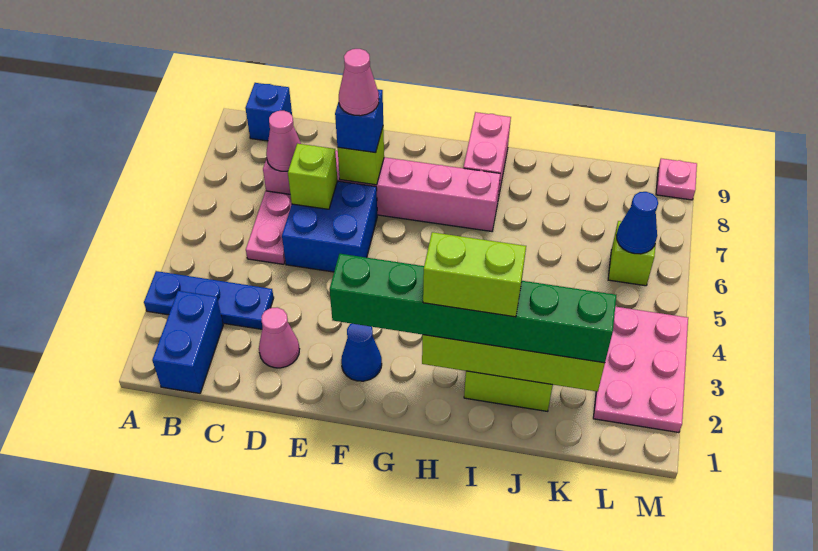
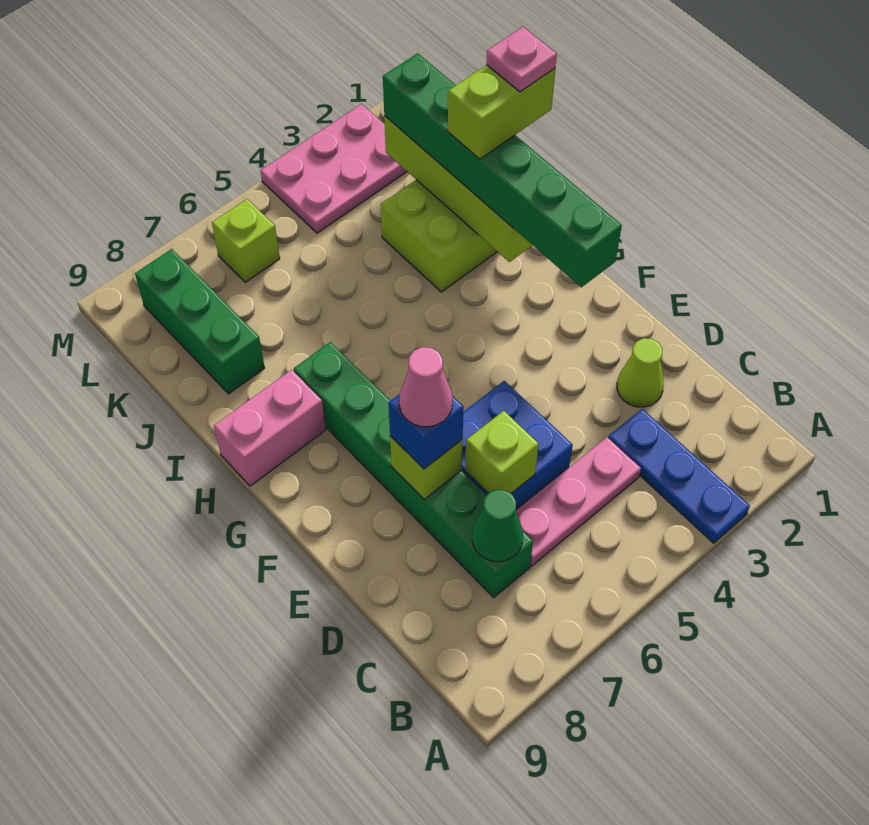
blue 1x2 brick [152,291,223,393] -> none
blue 1x1 brick [245,83,292,141] -> none
pink 1x2 plate [246,191,292,264] -> pink 1x3 plate [516,437,641,566]
pink 1x6 brick [263,151,500,231] -> green 1x6 brick [294,342,533,597]
pink 1x1 cone [266,111,301,171] -> green 1x1 cone [472,490,523,562]
pink 1x1 cone [259,307,299,368] -> lime 1x1 cone [617,338,664,407]
blue 1x1 cone [341,324,382,381] -> none
lime 1x2 brick [423,232,526,317] -> lime 1x2 brick turned to [448,65,555,159]
none -> green 1x3 brick [135,249,265,394]
blue 1x1 cone [616,192,658,254] -> none
pink 1x1 plate [656,158,697,200] -> pink 1x1 plate moved to [486,27,557,92]

